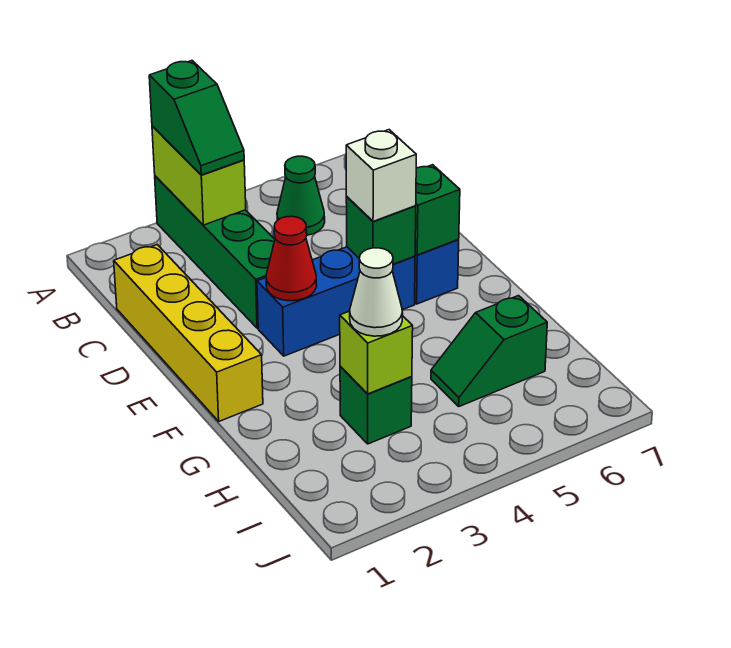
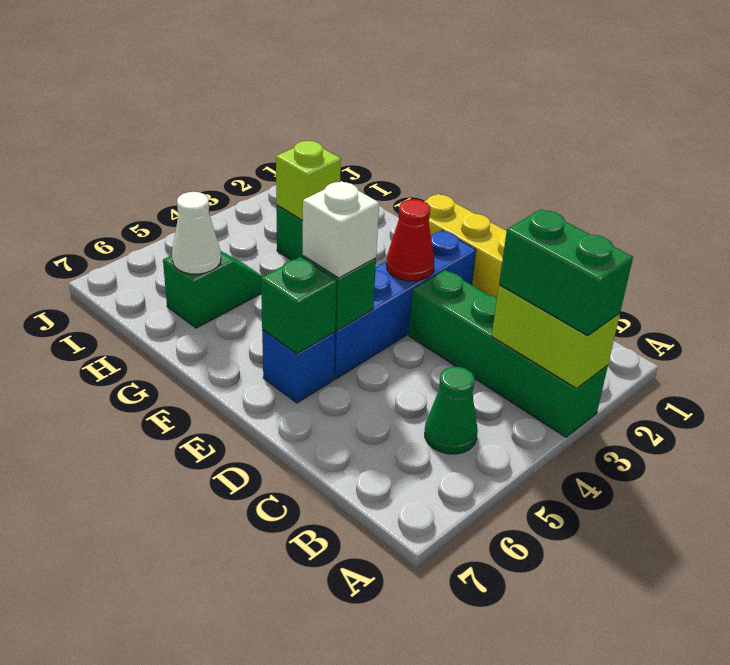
green 1x2 slope [149,61,244,175] -> green 1x2 brick [499,209,633,336]
blue 1x3 brick [257,247,415,356] -> blue 1x4 brick [334,230,476,379]
white 1x1 cone [350,248,403,336] -> white 1x1 cone moved to [172,192,221,274]

